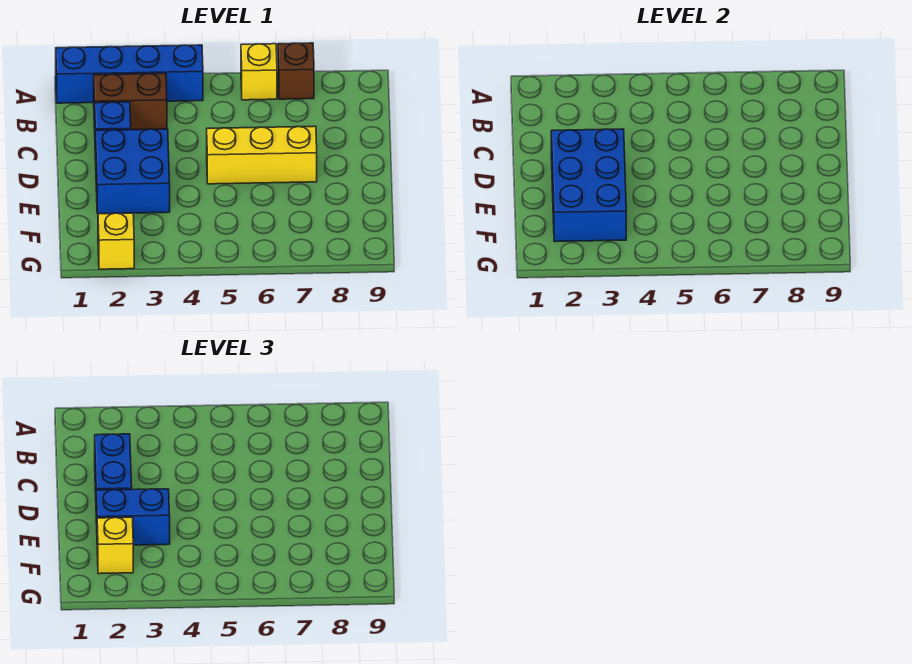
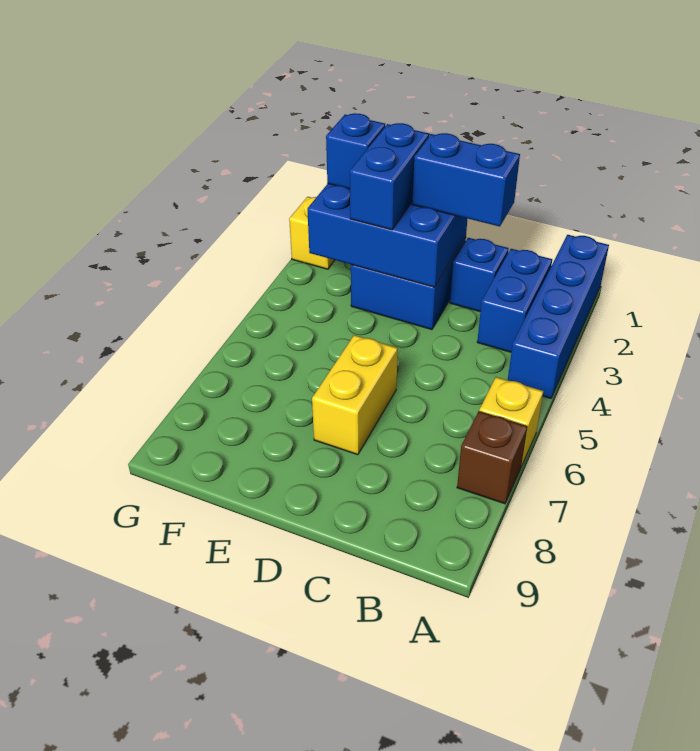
brown 1x2 brick [94,74,167,130] -> blue 1x2 brick [477,249,552,352]
yellow 1x3 brick [207,126,317,184] -> yellow 1x2 brick [312,335,398,455]
yellow 1x1 brick [97,517,133,574] -> blue 1x1 brick [326,113,385,189]

